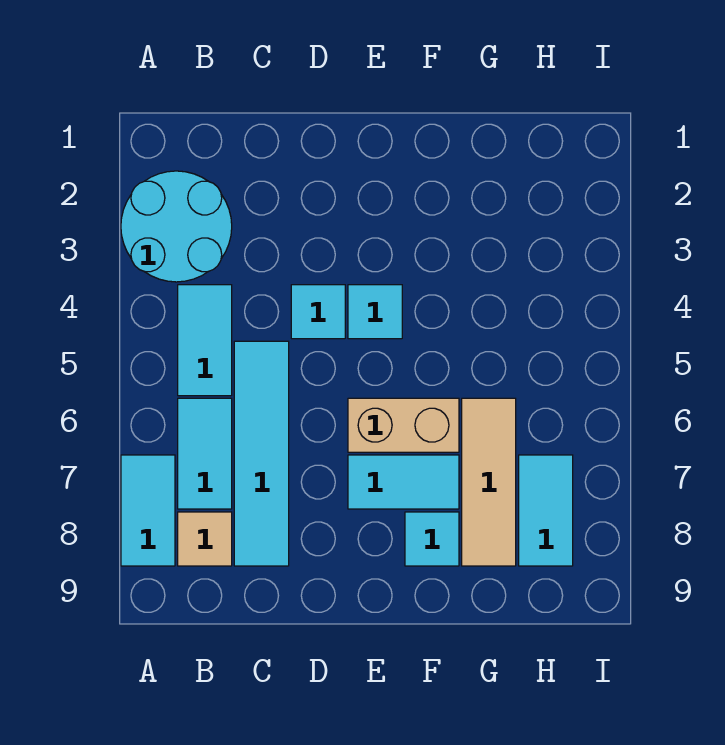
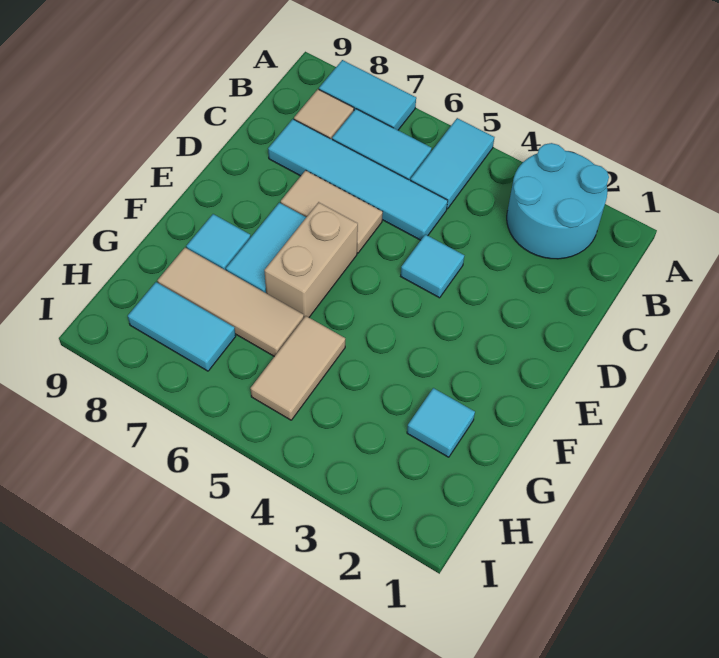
cyan 1x2 tile [178,285,232,396] -> cyan 1x2 tile turned to [410,118,494,209]
none -> tan 1x2 tile [281,170,383,253]
cyan 1x1 tile [348,285,402,339] -> cyan 1x1 tile moved to [407,388,475,457]
none -> tan 1x2 tile [250,316,345,420]

